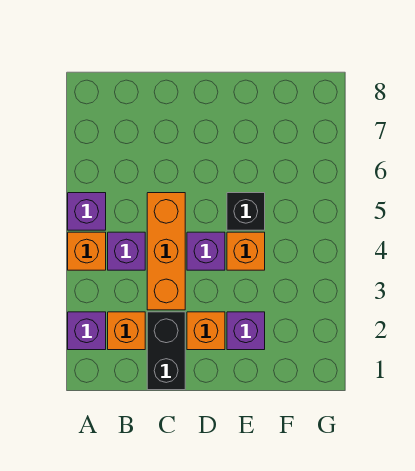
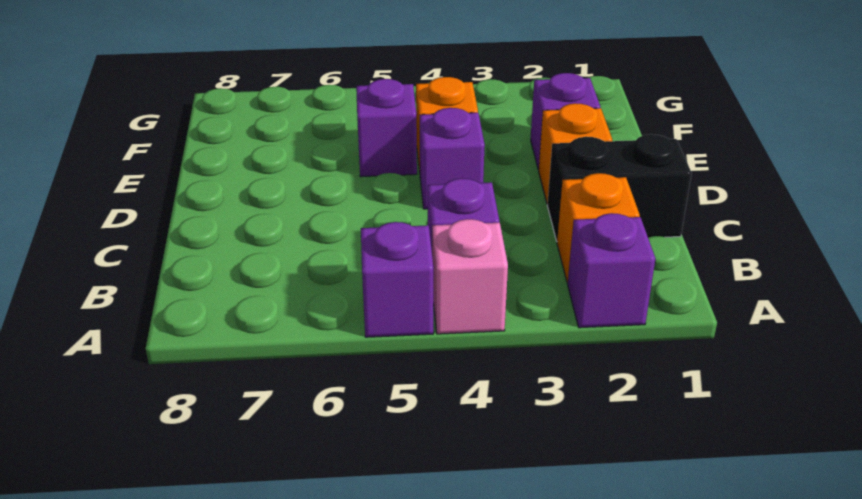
orange 1x1 brick [68,232,106,270] -> pink 1x1 brick [432,219,508,334]
orange 1x3 brick [147,193,185,310] -> none
black 1x1 brick [227,193,265,230] -> purple 1x1 brick [356,79,417,177]

